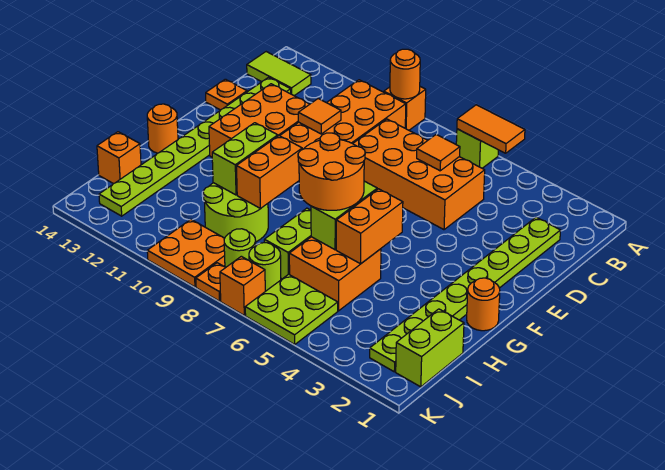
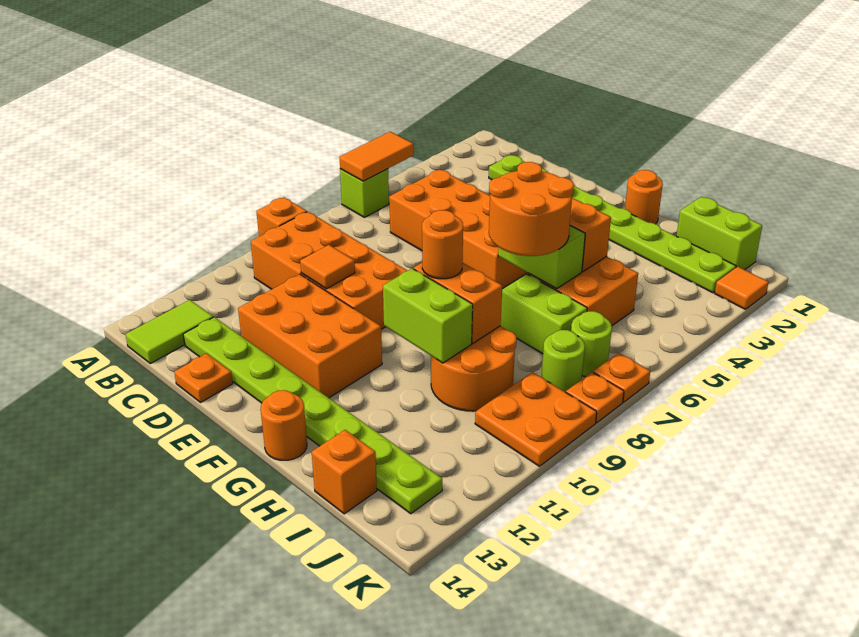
orange 1x1 round brick [390,49,420,99] -> orange 1x1 round brick moved to [422,210,463,279]
orange 2x4 brick [353,119,485,230] -> orange 2x4 brick turned to [389,170,528,289]
orange 1x1 tile [417,134,460,171] -> orange 1x1 tile moved to [715,267,769,309]
lime 2x2 round brick [203,183,268,242] -> orange 2x2 round brick [431,326,516,411]
lime 2x2 plate [245,274,338,344] -> none
orange 1x1 brick [220,256,265,315] -> orange 1x1 plate [593,353,650,402]

